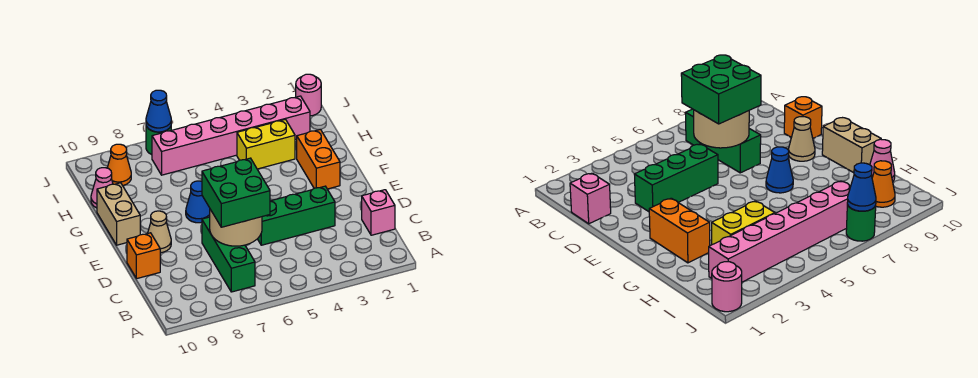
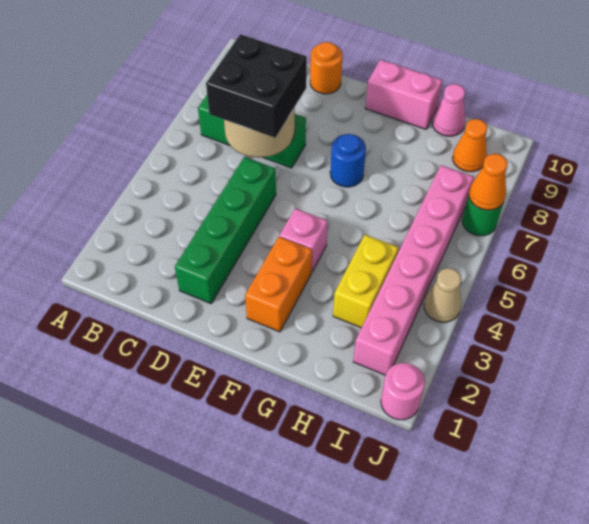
pink 1x1 brick [362,190,395,235] -> pink 1x1 brick moved to [279,209,328,272]
green 2x2 brick [202,158,270,227] -> black 2x2 brick [206,34,307,138]
green 1x3 brick [258,186,335,245] -> green 1x4 brick [175,157,276,304]
orange 1x1 brick [127,233,160,279] -> orange 1x1 round brick [310,42,343,94]
tan 1x1 cone [148,211,171,253] -> tan 1x1 cone moved to [424,268,461,322]
orange 1x2 brick [297,129,340,189] -> orange 1x2 brick turned to [245,237,312,332]
blue 1x1 cone [186,181,210,223] -> blue 1x1 round brick [330,134,366,187]
tan 1x2 brick [97,183,140,245] -> pink 1x2 brick [365,60,442,129]
blue 1x1 cone [146,90,171,132] -> orange 1x1 cone [469,154,508,210]

